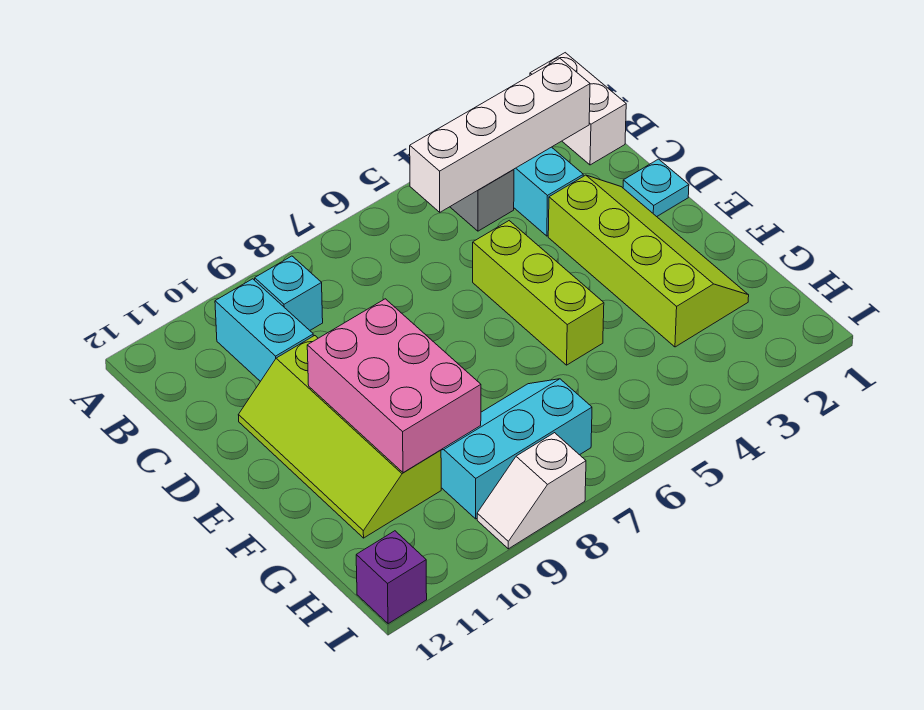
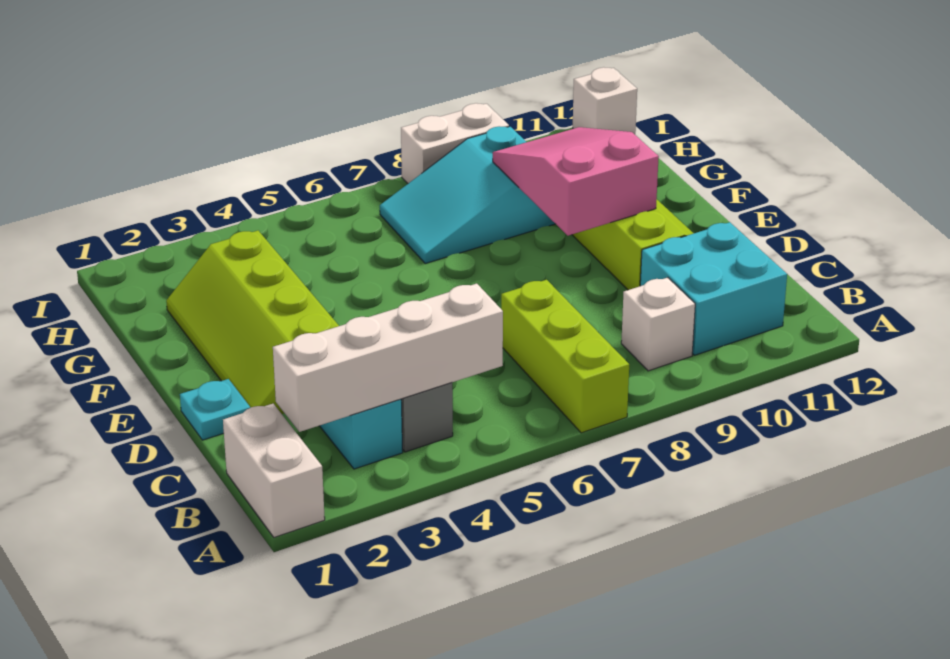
cyan 1x1 brick [255,256,323,330] -> white 1x1 brick [621,278,695,371]
cyan 1x2 brick [215,279,313,381] -> cyan 2x2 brick [640,222,787,355]
lime 1x3 brick [473,221,604,365] -> lime 1x3 brick moved to [501,280,629,433]
pink 2x3 brick [307,299,481,473] -> pink 2x3 slope [493,127,659,236]
cyan 2x3 slope [441,379,592,519] -> cyan 2x3 slope turned to [380,126,555,263]
white 1x2 slope [477,433,586,549] -> white 1x2 brick [401,103,509,183]
purple 1x1 brick [356,531,427,624] -> white 1x1 brick [573,67,637,134]

